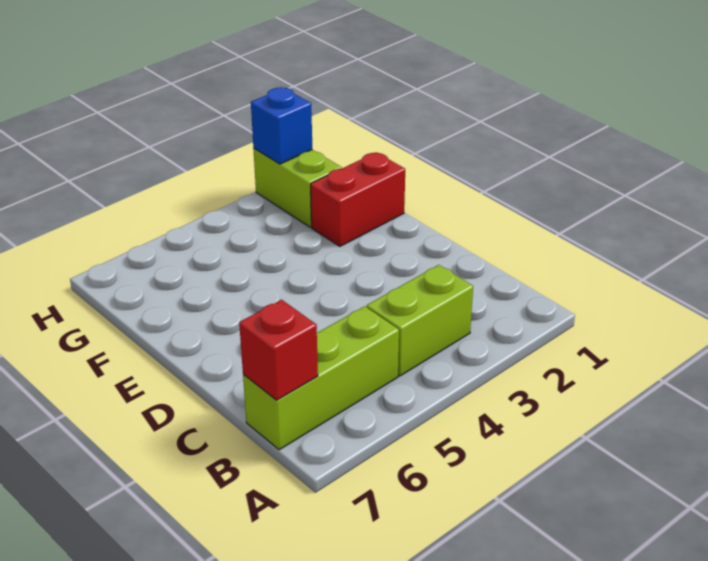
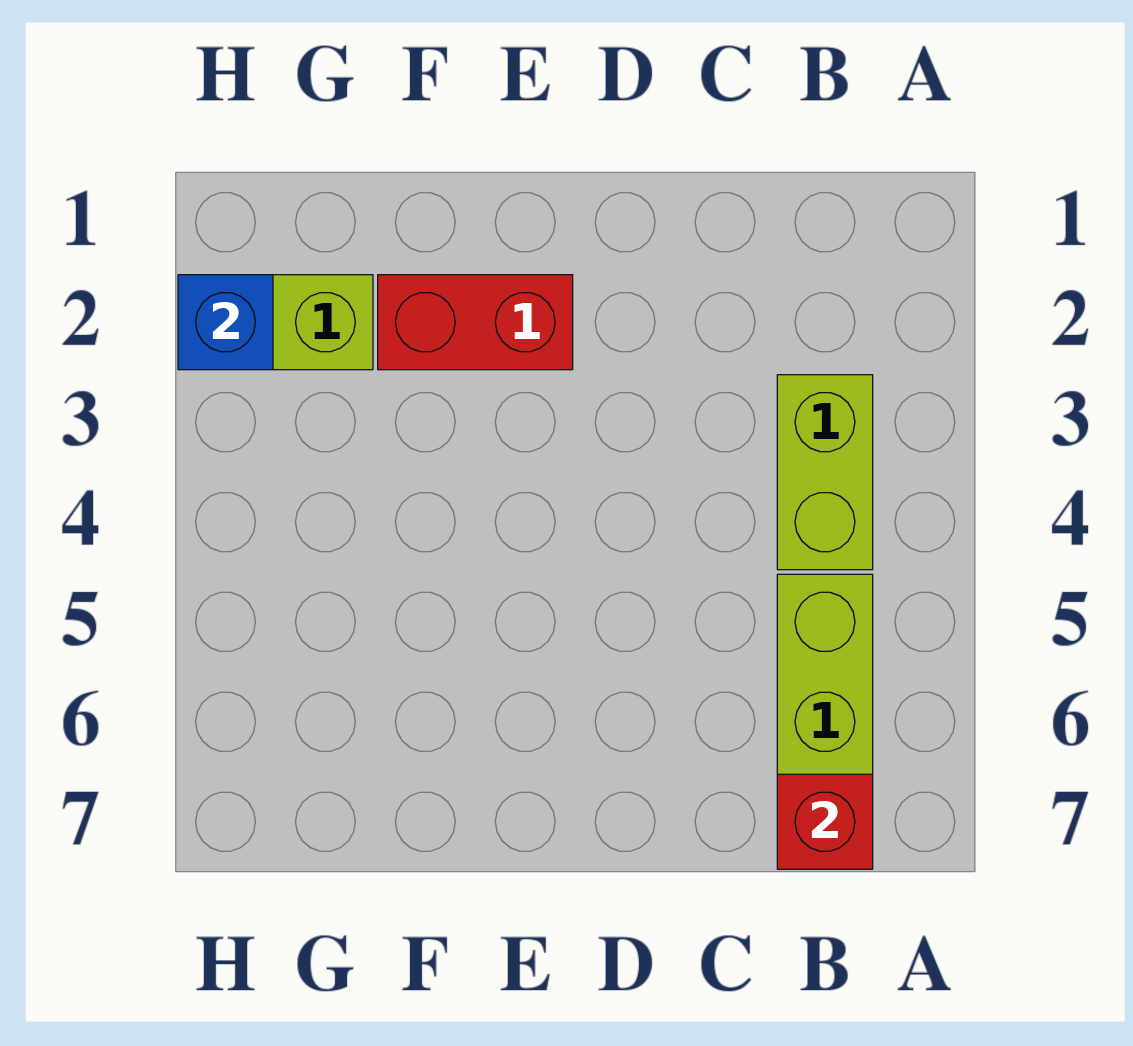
red 1x2 brick [311,152,405,246] -> red 1x2 brick turned to [378,275,573,370]

